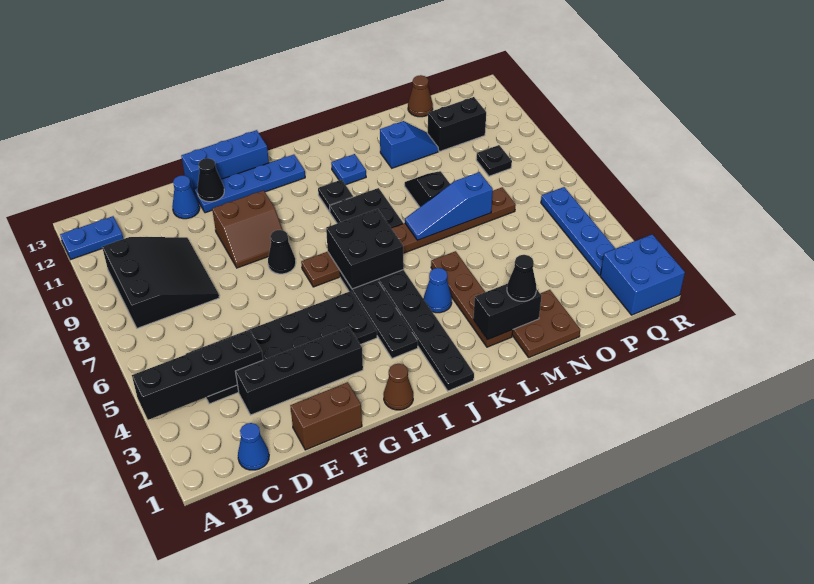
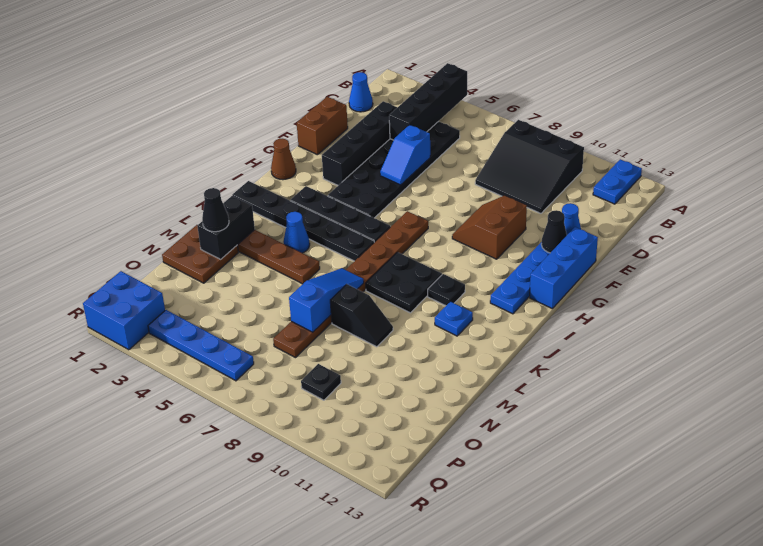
black 1x1 cone [268,230,296,274] -> none
black 2x2 brick [326,209,404,289] -> none
blue 1x2 slope [380,121,438,168] -> blue 1x2 slope moved to [380,125,430,185]
black 1x2 brick [428,97,486,152] -> none
brown 1x1 cone [408,75,433,117] -> none

